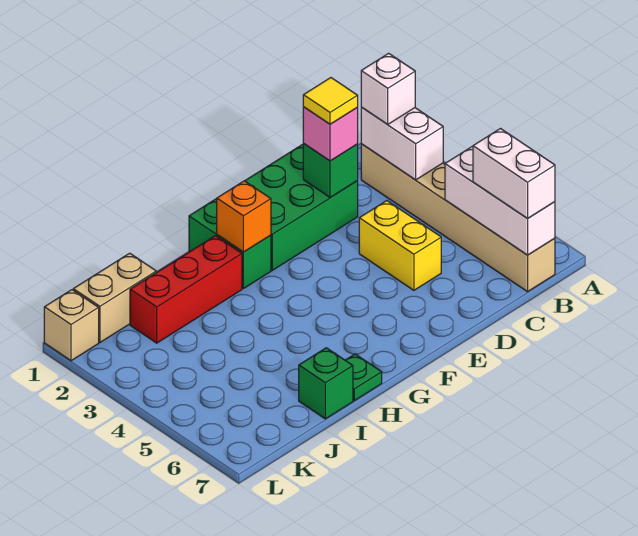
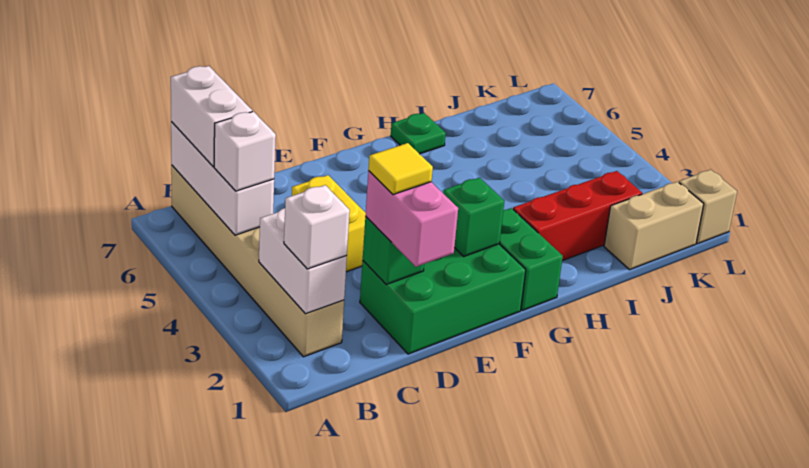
none -> white 1x1 brick [214,111,276,191]
pink 1x1 brick [303,107,358,161] -> pink 1x2 brick [365,171,458,267]
orange 1x1 brick [217,181,271,252] -> none
green 1x1 brick [299,348,353,419] -> green 1x1 brick moved to [443,178,504,256]

